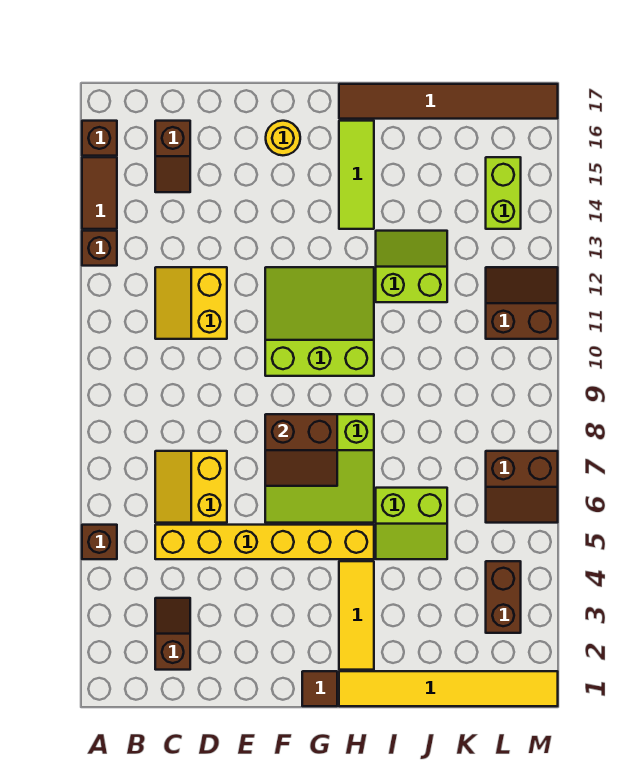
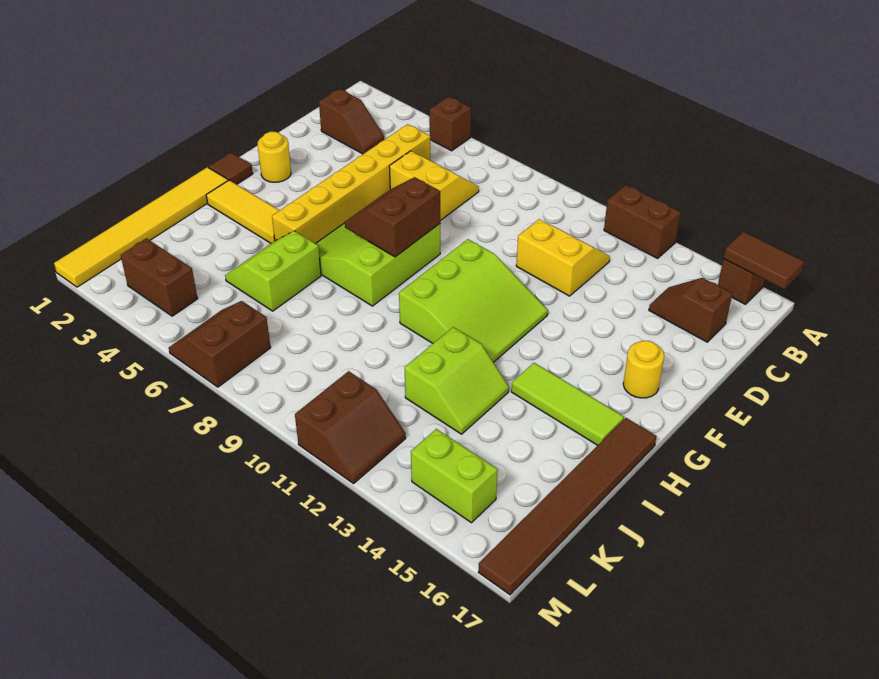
brown 1x1 brick [82,231,117,266] -> brown 1x2 brick [604,185,681,258]
brown 1x2 tile [82,157,117,229] -> brown 1x2 tile moved to [723,232,804,289]
none -> yellow 1x1 round brick [258,132,291,182]

